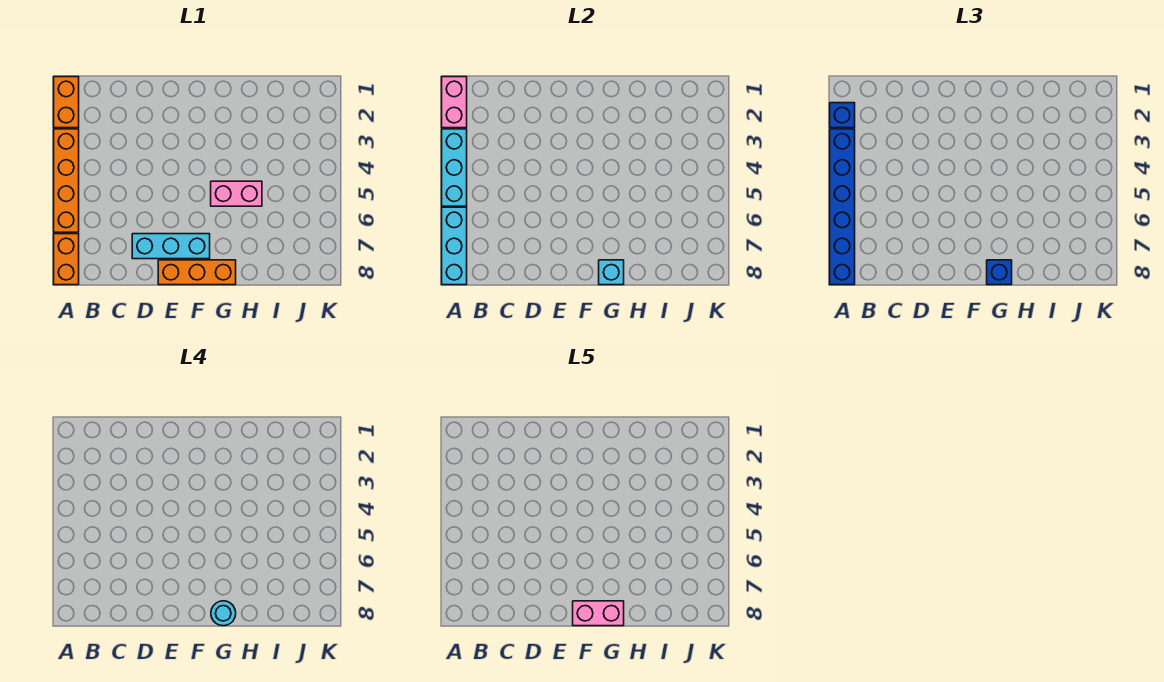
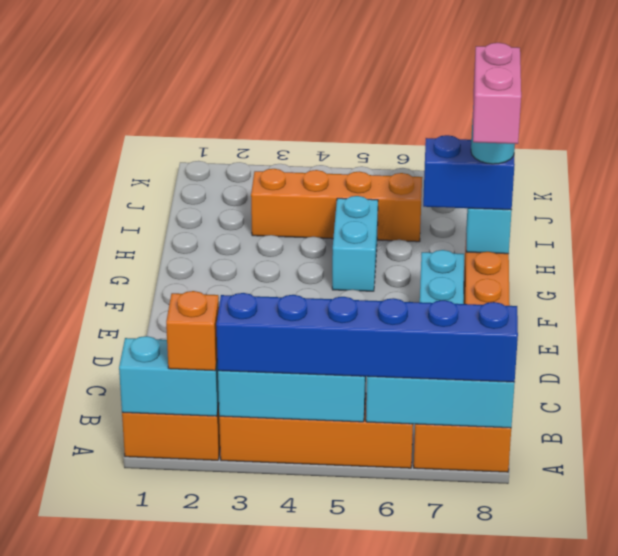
pink 1x2 brick [442,77,467,128] -> cyan 1x2 brick [119,336,219,416]
blue 1x1 brick [830,103,855,128] -> orange 1x1 brick [166,291,219,371]
pink 1x2 brick [211,181,262,206] -> cyan 1x2 brick [332,196,378,291]
blue 1x1 brick [987,260,1012,285] -> blue 1x2 brick [423,135,515,210]
none -> orange 1x4 brick [251,169,422,242]

